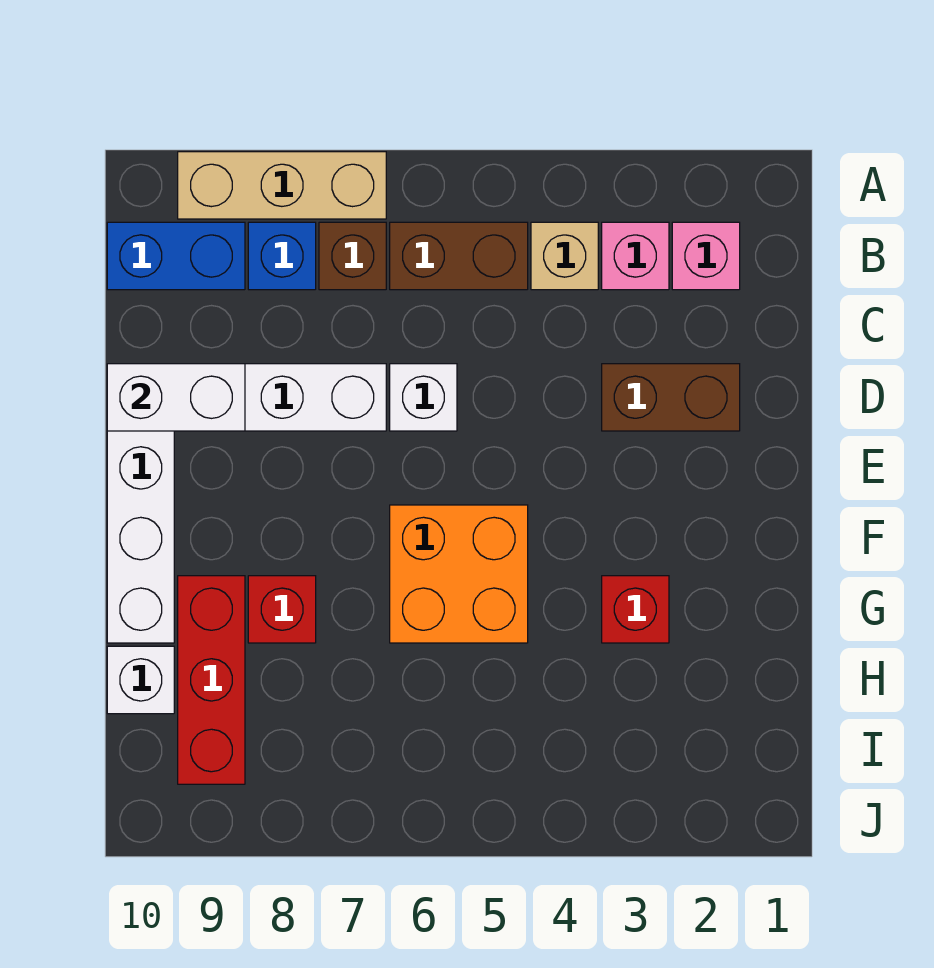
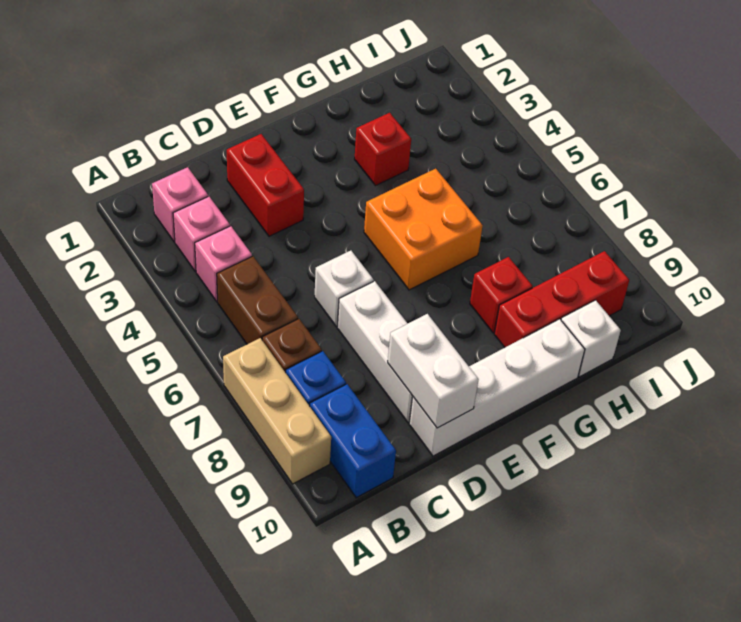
tan 1x1 brick [531,222,598,290] -> pink 1x1 brick [195,226,252,302]
brown 1x2 brick [602,364,740,431] -> red 1x2 brick [227,134,304,236]

